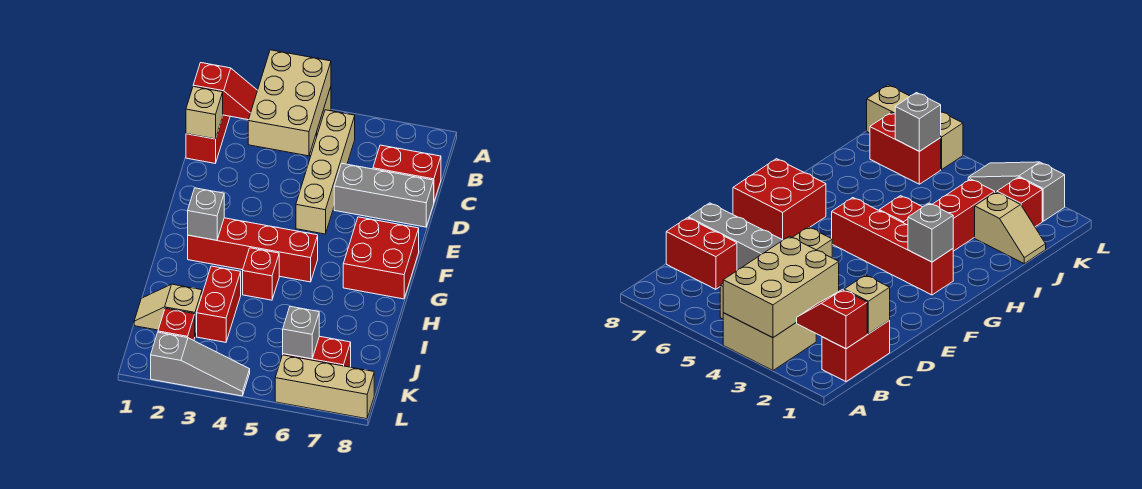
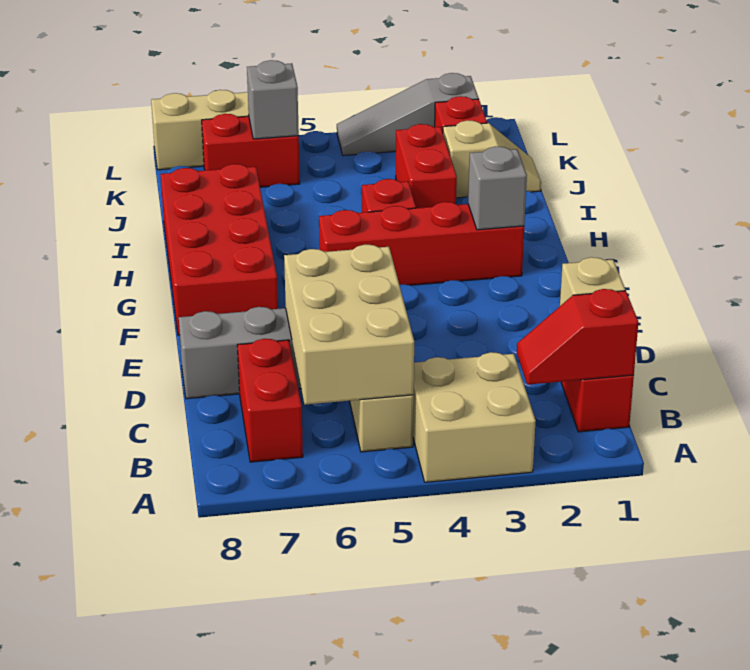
tan 2x3 brick [248,50,331,156] -> tan 2x3 brick moved to [284,244,414,405]
red 1x2 brick [373,145,441,201] -> red 1x2 brick turned to [237,339,303,462]
red 2x2 brick [343,217,419,299] -> red 2x4 brick [161,164,278,335]

